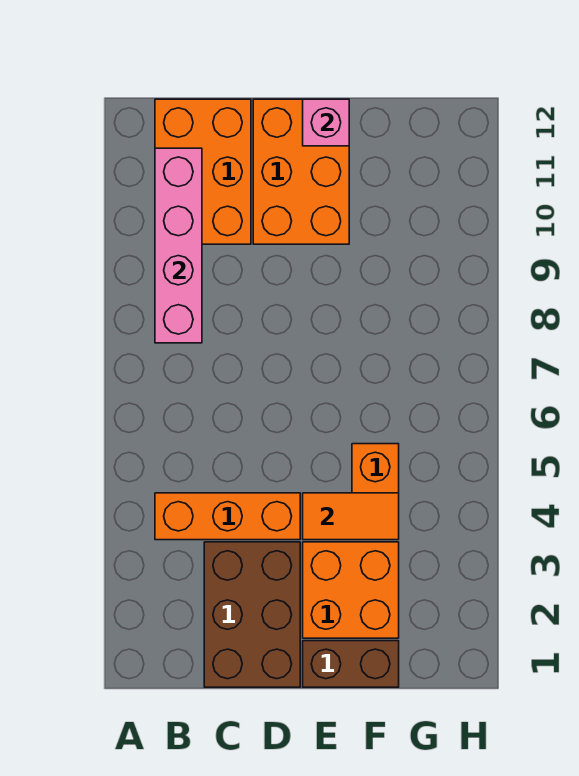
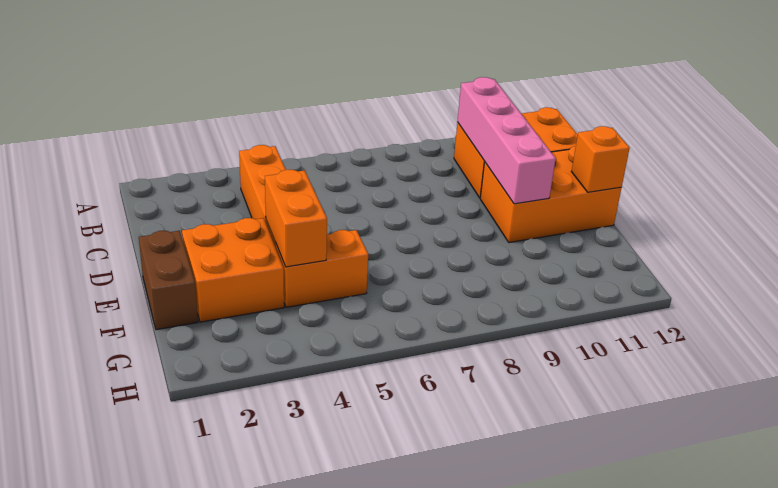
pink 1x4 brick [155,148,202,343] -> pink 1x4 brick turned to [457,77,556,204]
brown 2x3 brick [204,542,300,687] -> none
orange 1x2 tile [303,493,399,540] -> orange 1x2 brick [265,170,327,267]
pink 1x1 brick [303,99,349,146] -> orange 1x1 brick [571,126,630,192]

